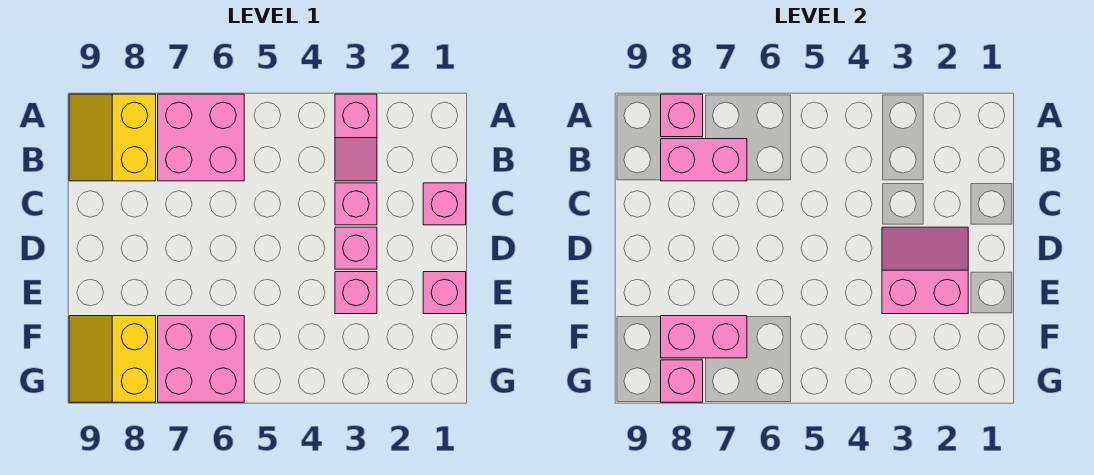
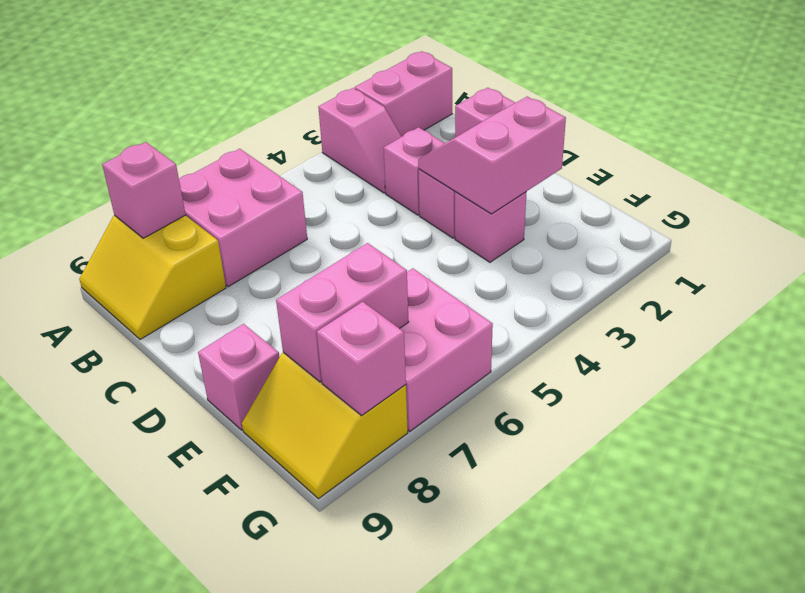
pink 1x2 brick [661,139,747,181] -> pink 1x2 brick moved to [355,51,452,137]
pink 1x1 brick [423,272,466,314] -> pink 1x1 brick moved to [198,324,279,430]

